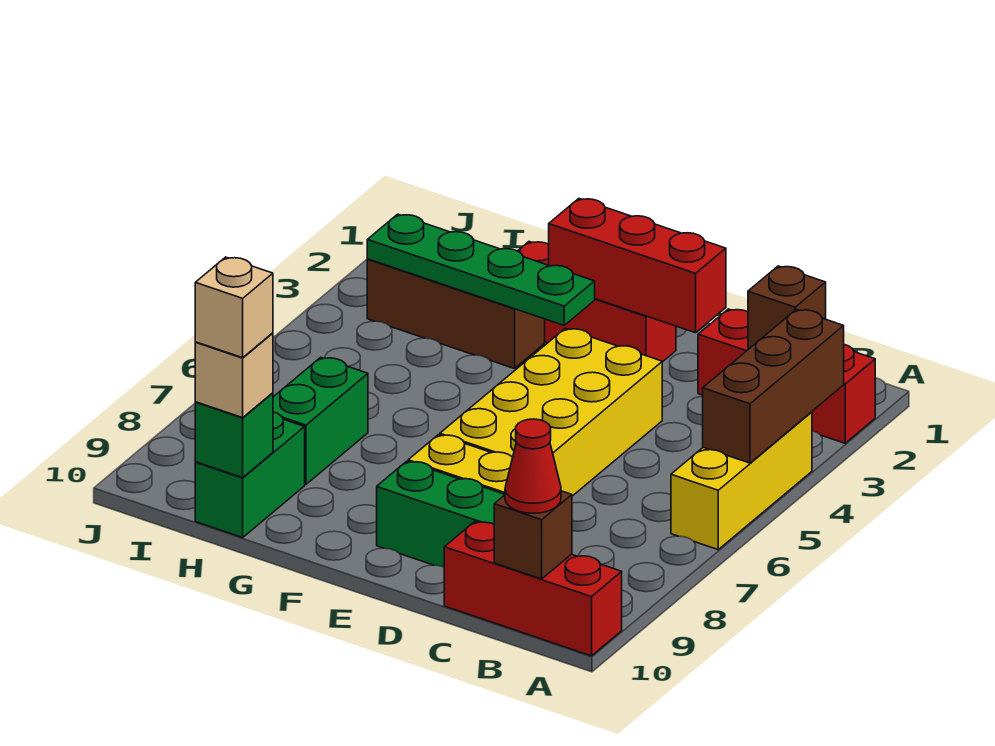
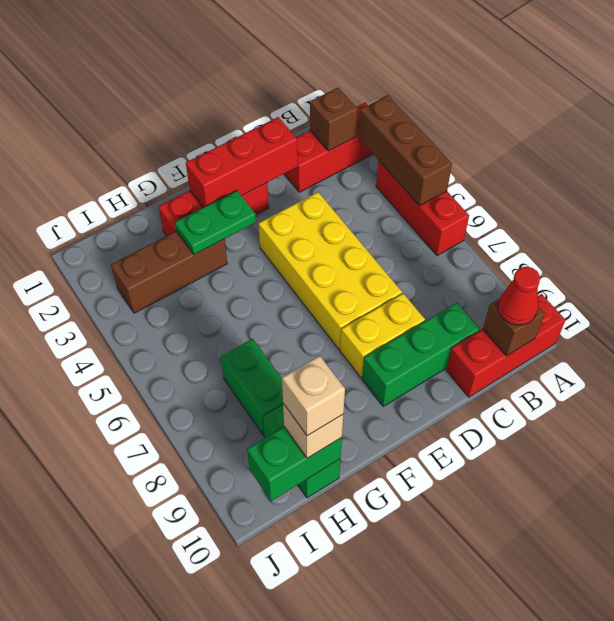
yellow 1x3 brick [671,412,812,549] -> red 1x3 brick [376,161,469,256]
green 1x4 plate [367,214,595,325] -> green 1x2 plate [175,191,256,255]
green 1x1 brick [195,393,273,478] -> green 1x2 brick [247,427,342,501]

